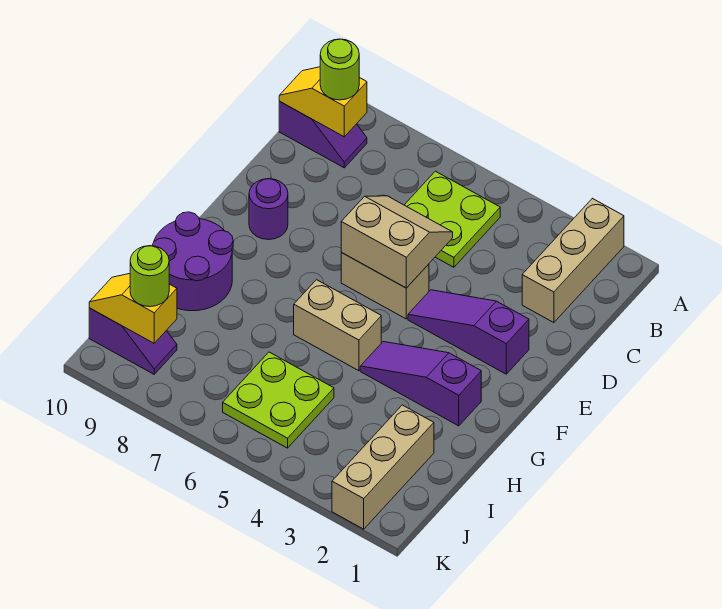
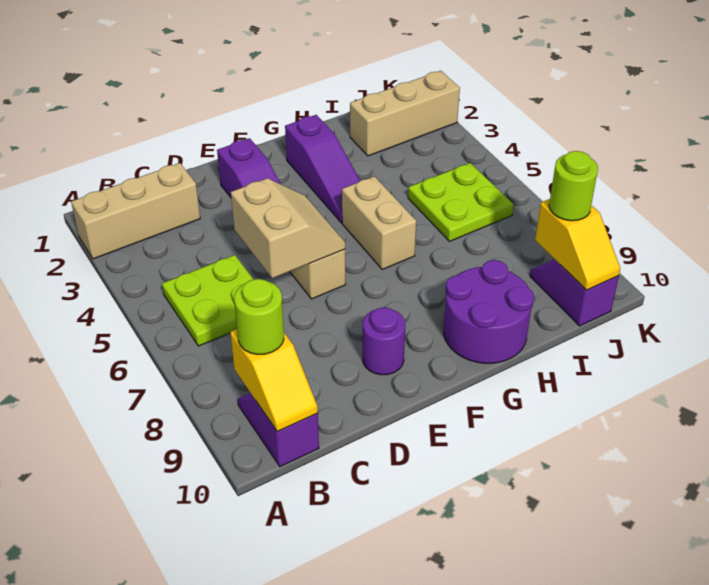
tan 2x2 slope [341,196,453,288] -> tan 2x2 slope turned to [231,178,345,278]

